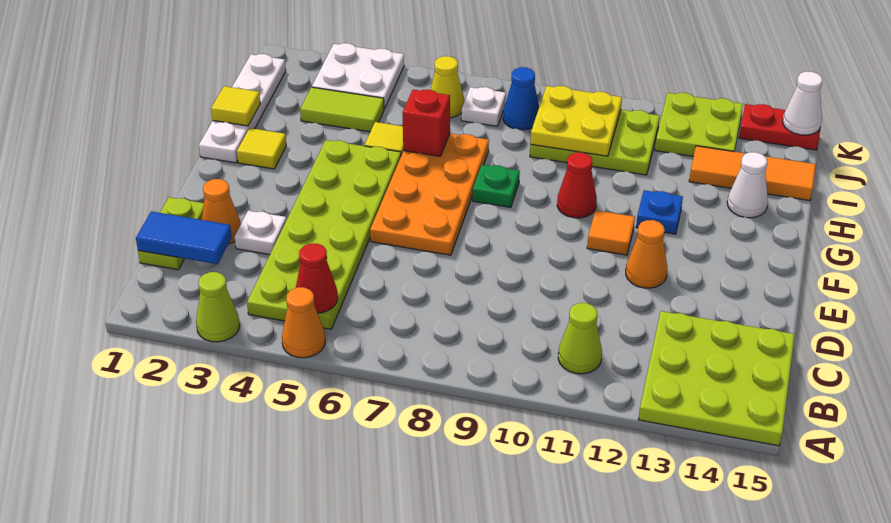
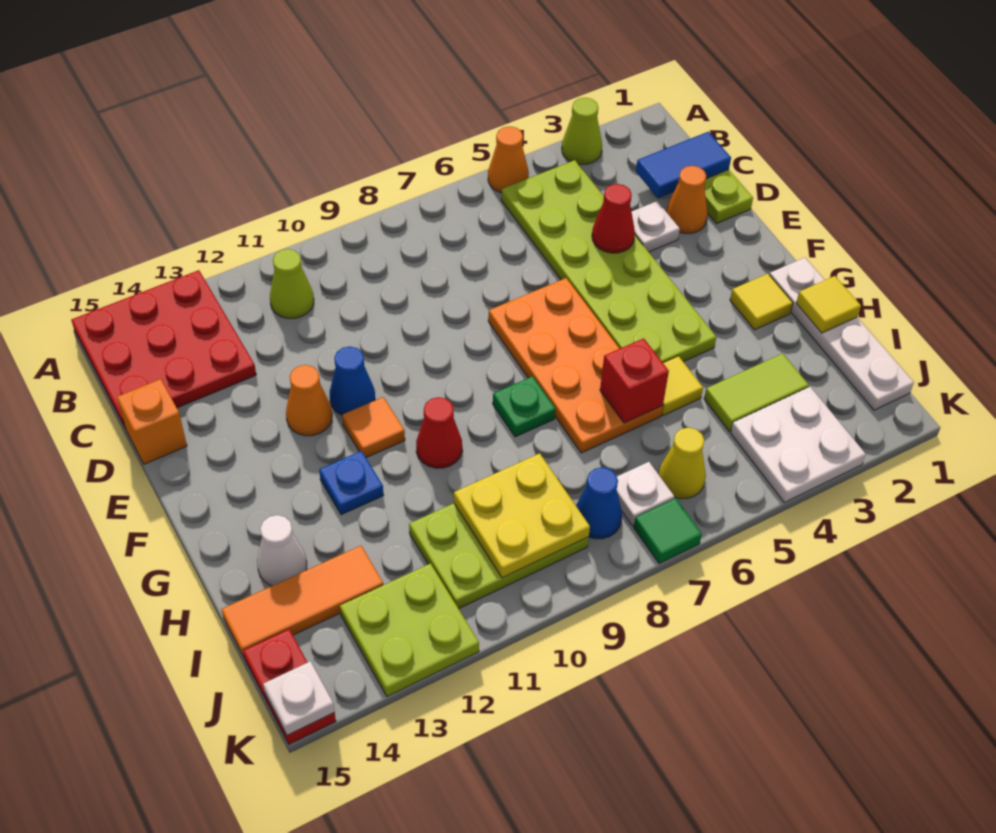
lime 3x3 plate [638,311,795,446] -> red 3x3 plate [71,270,256,429]
red 1x1 cone [296,244,338,313] -> red 1x1 cone moved to [592,184,635,253]
none -> orange 1x1 brick [117,379,187,464]
none -> blue 1x1 cone [330,347,375,415]
none -> green 1x1 tile [634,498,702,564]
red 1x2 plate [739,104,821,150] -> red 1x2 plate turned to [243,629,336,744]
white 1x1 cone [783,72,823,135] -> white 1x1 plate [263,661,335,735]

